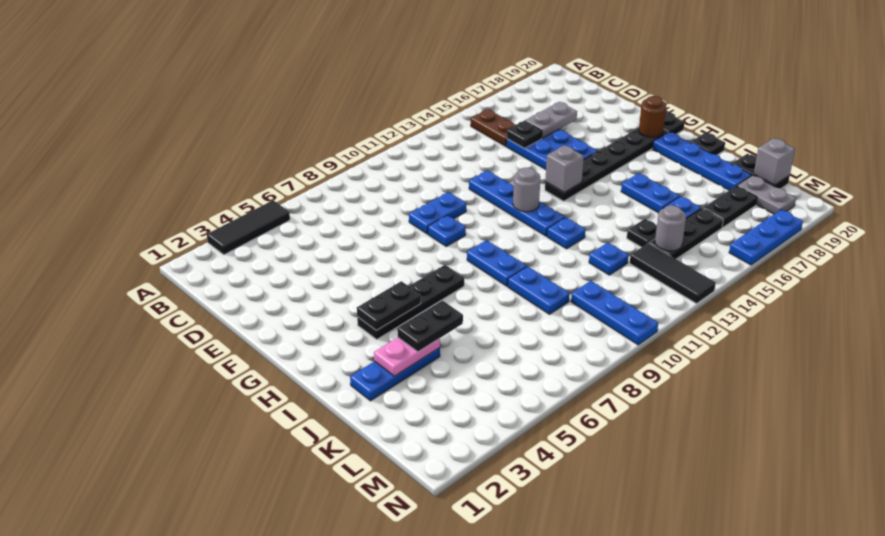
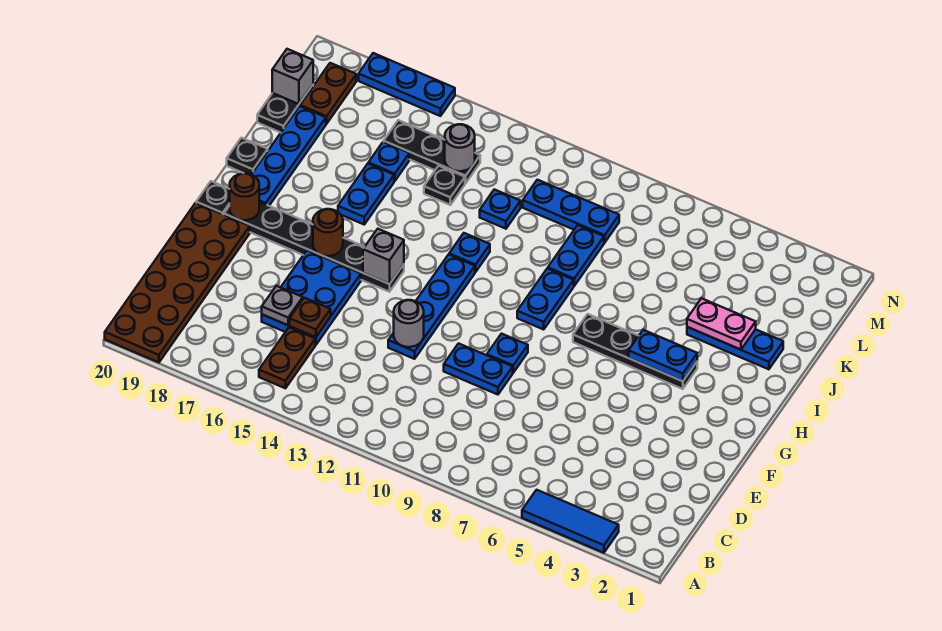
black 1x3 tile [207,200,290,255] -> blue 1x3 tile [522,490,619,553]
none -> brown 2x6 plate [105,203,250,362]
black 1x1 plate [507,121,542,148] -> brown 1x1 plate [290,298,331,337]
grey 1x2 plate [525,102,577,138] -> grey 1x1 plate [262,286,303,325]
grey 1x1 round brick [513,168,540,212] -> grey 1x1 round brick moved to [394,300,424,347]
none -> brown 1x1 round brick [313,209,343,256]
black 1x2 plate [357,281,421,330] -> blue 1x2 plate [629,330,697,381]
black 1x2 plate [397,301,463,352] -> none
blue 1x3 plate [571,281,658,345] -> blue 1x3 plate turned to [523,180,619,243]
black 1x3 tile [630,243,716,304] -> none
black 1x2 plate [703,186,757,227] -> none
grey 1x2 plate [737,175,796,214] -> brown 1x2 plate [300,63,356,124]

